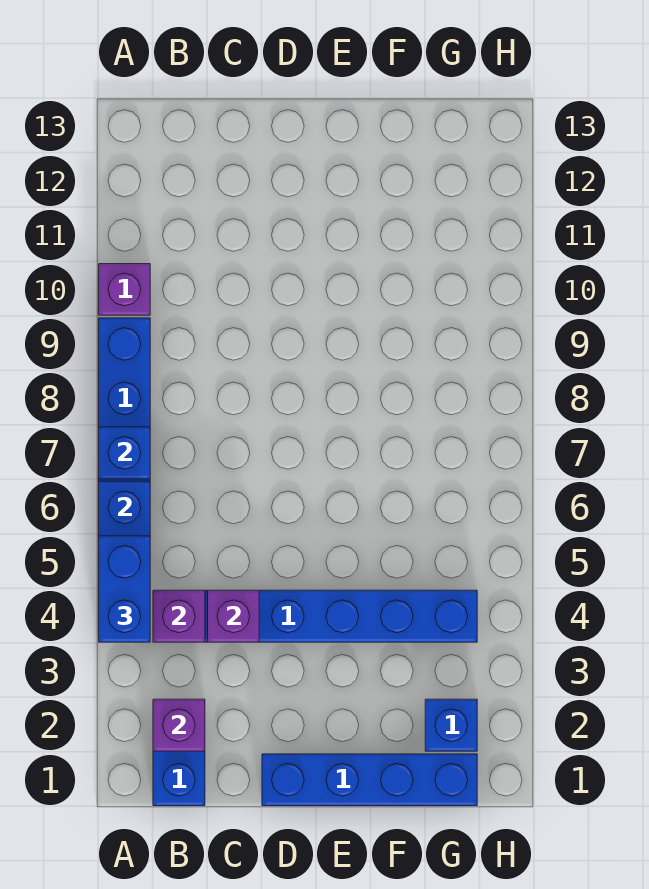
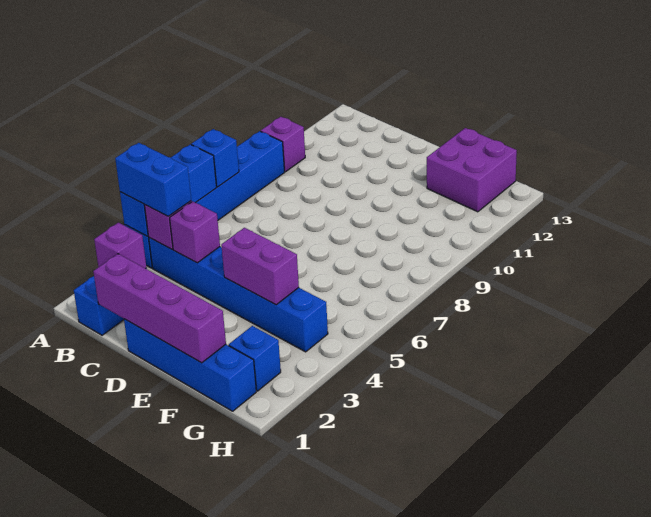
blue 1x2 brick [99,536,150,642] -> blue 1x2 brick turned to [115,143,191,216]
none -> purple 1x4 brick [93,254,226,363]
none -> purple 1x2 brick [221,228,299,305]
none -> purple 2x2 brick [427,128,517,212]

